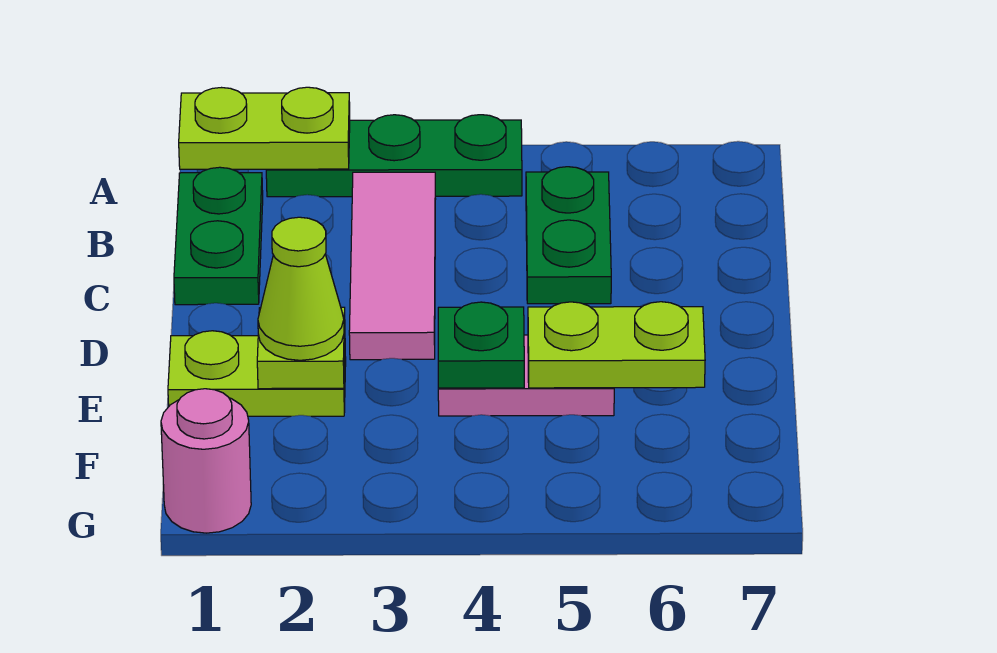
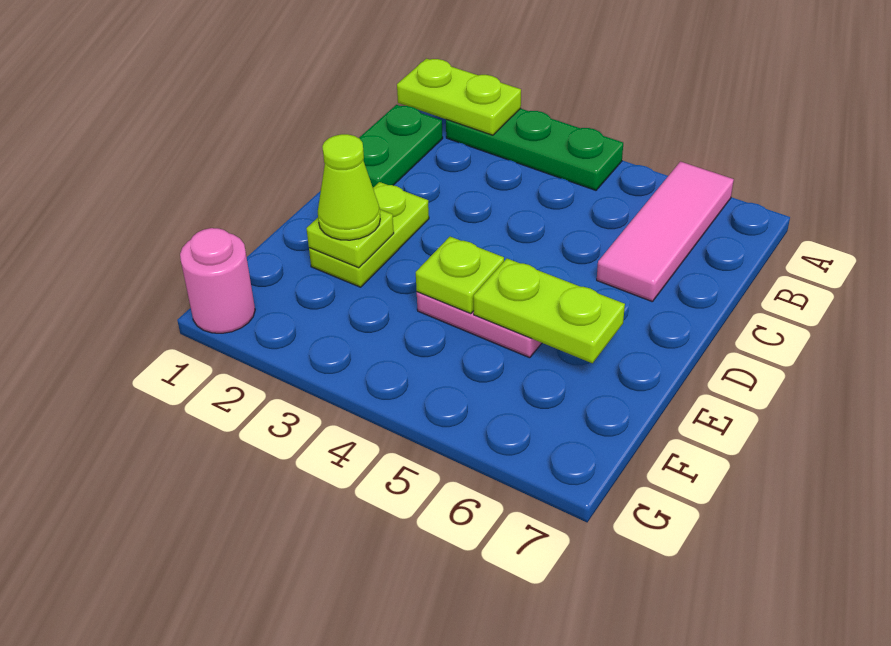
pink 1x3 tile [349,172,436,360] -> pink 1x3 tile moved to [597,162,734,302]
green 1x2 plate [526,167,611,304] -> none
lime 1x2 plate [168,331,346,416] -> lime 1x2 plate turned to [309,182,429,287]
green 1x1 plate [438,302,524,388] -> lime 1x1 plate [416,237,504,314]

